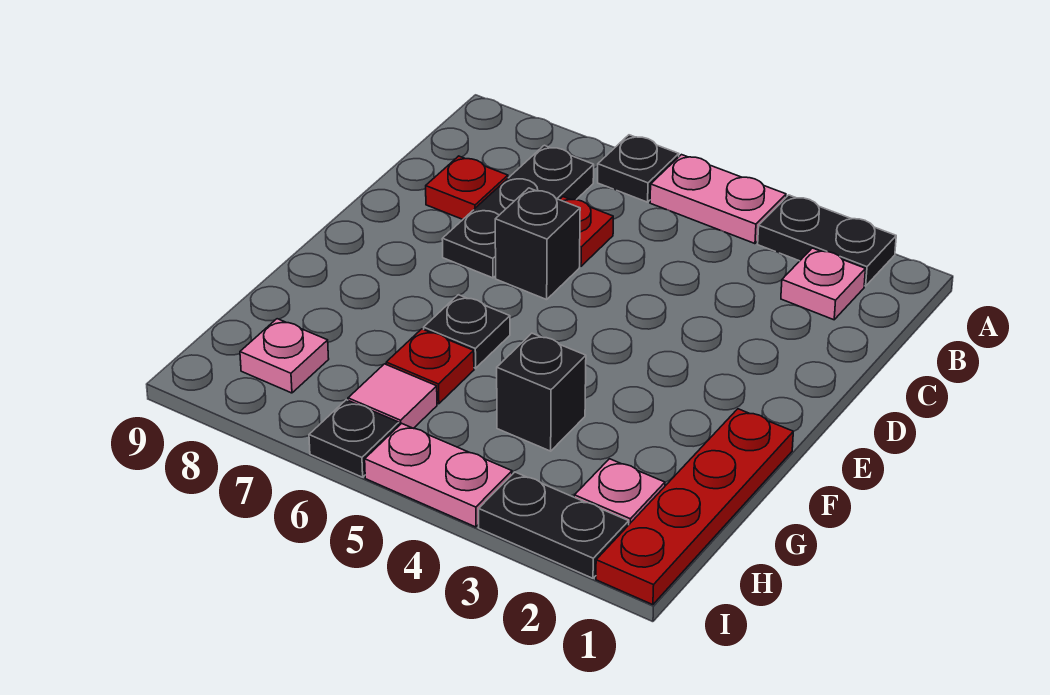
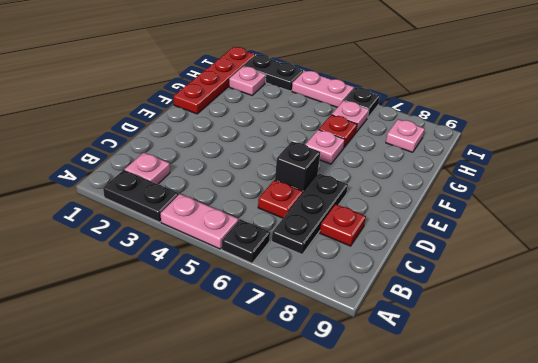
black 1x1 plate [424,295,510,368] -> pink 1x1 plate [305,130,345,164]
black 1x1 brick [497,333,586,451] -> none
pink 1x1 tile [348,364,437,428] -> pink 1x1 plate [332,101,369,132]

